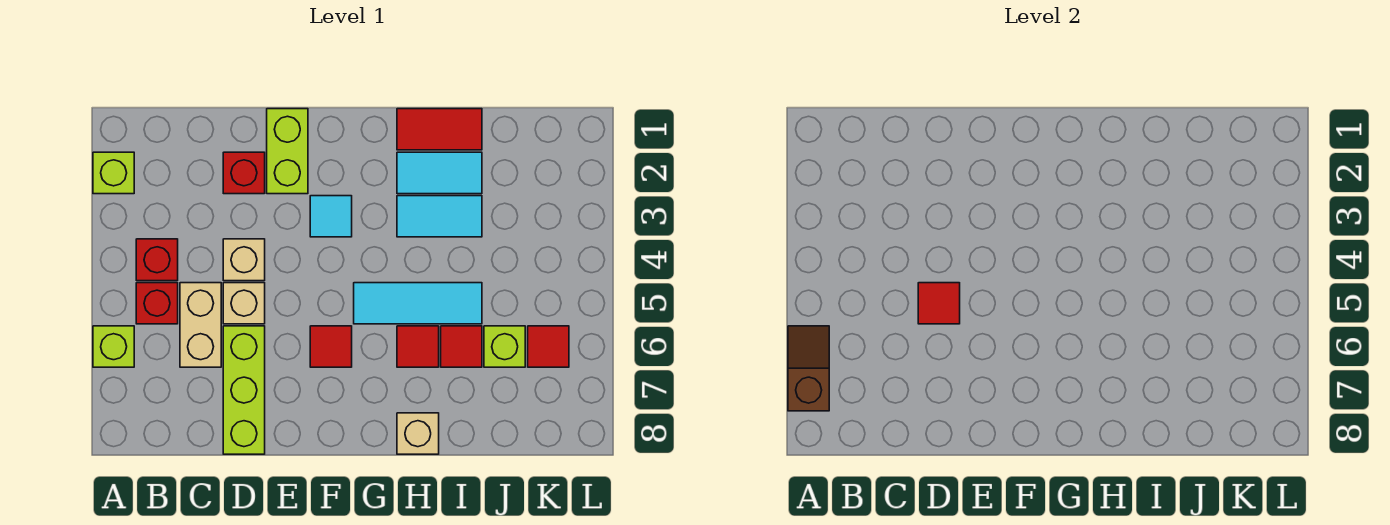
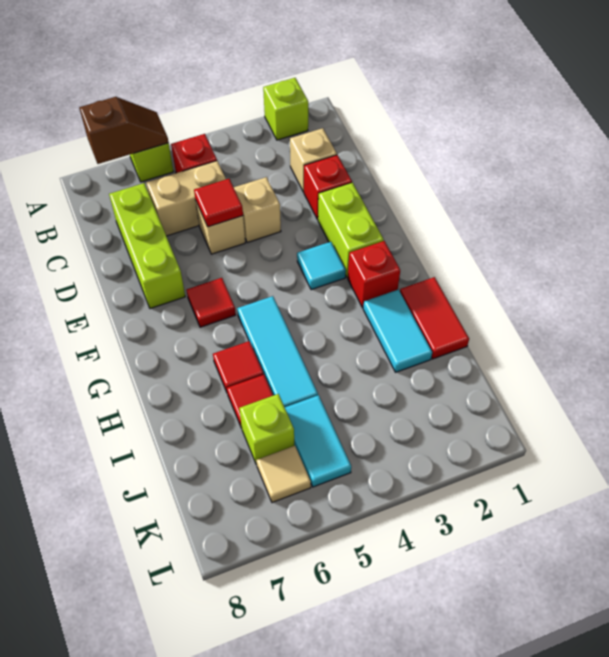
red 1x1 brick [136,239,178,281] -> red 1x1 brick moved to [348,241,400,308]
lime 1x3 brick [223,326,265,454] -> lime 1x3 brick turned to [109,183,185,309]
lime 1x2 brick [267,109,308,194] -> lime 1x2 brick turned to [318,183,384,277]
cyan 1x2 tile [397,196,482,237] -> cyan 1x2 tile moved to [285,395,351,487]
tan 1x1 brick [397,413,439,454] -> tan 1x1 brick moved to [290,128,337,192]
red 1x1 tile [528,326,569,367] -> tan 1x1 tile [256,446,311,503]

